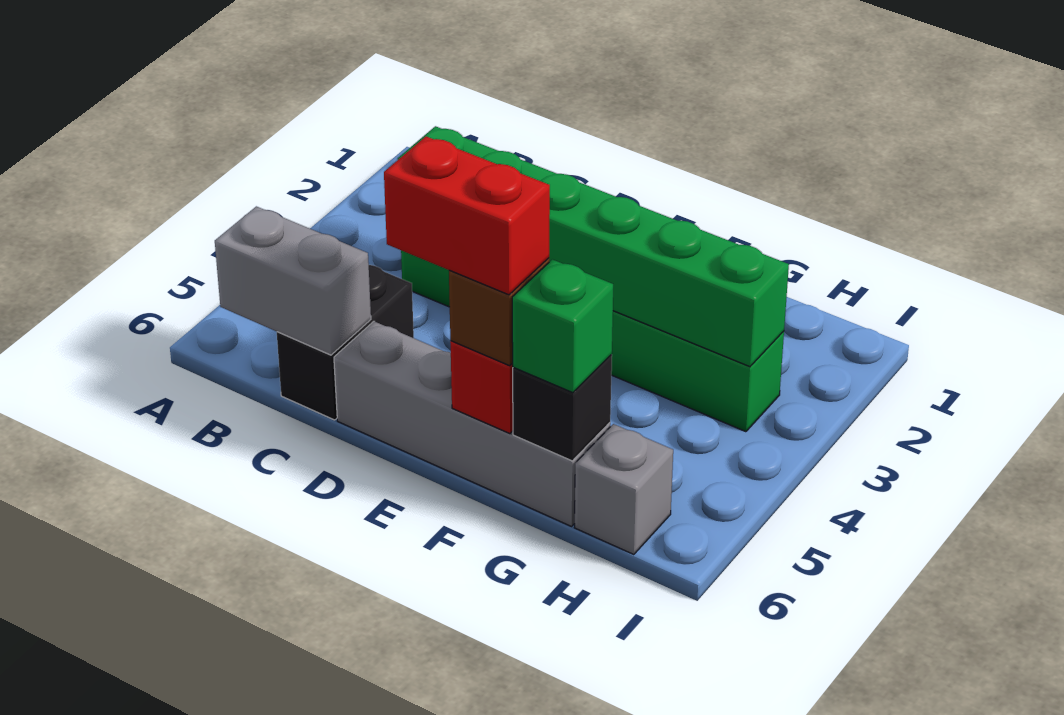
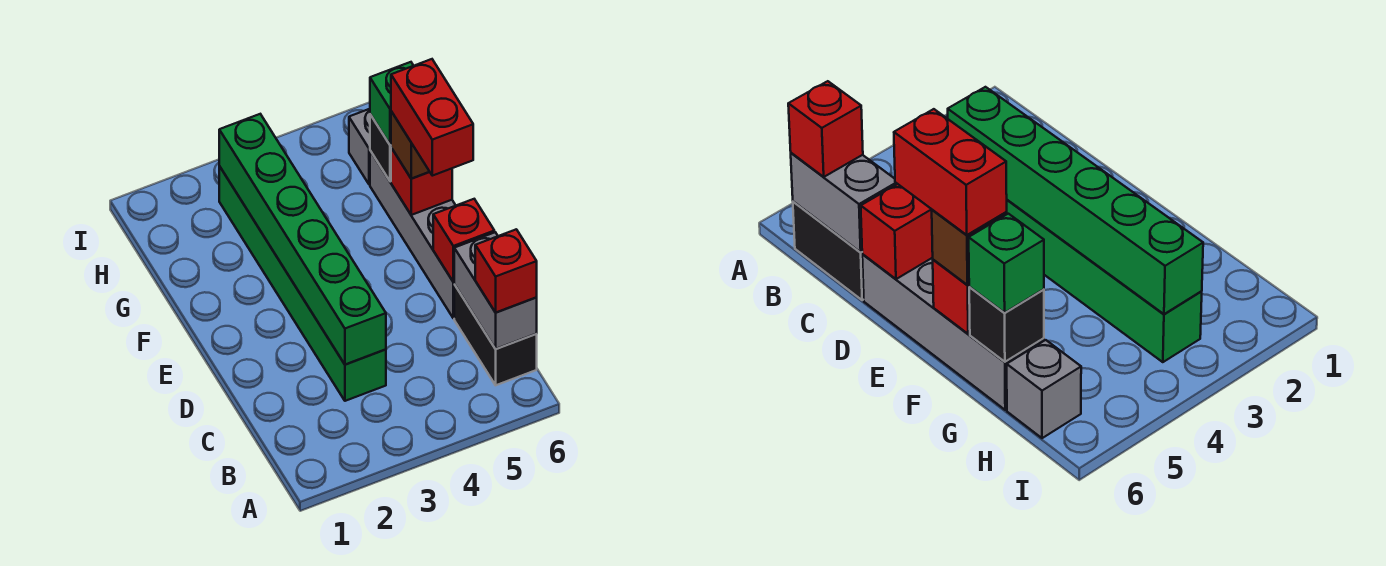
none -> red 1x1 brick [475,229,537,312]
black 1x2 brick [277,265,414,420] -> black 1x2 brick turned to [454,285,537,385]
none -> red 1x1 brick [433,199,494,282]

